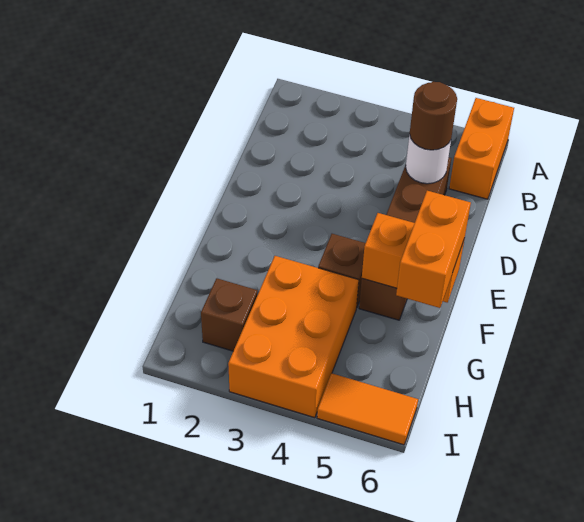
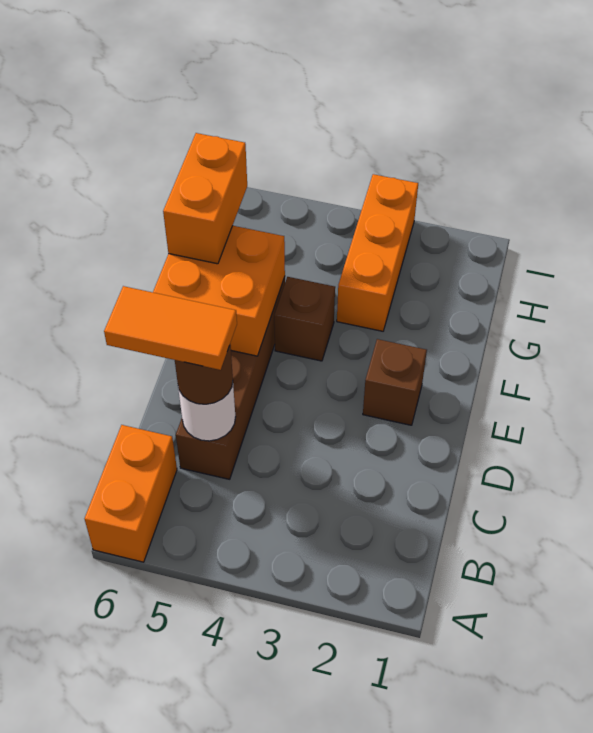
orange 1x2 brick [362,213,465,303] -> orange 2x2 brick [153,226,285,356]
orange 2x3 brick [228,256,359,418] -> orange 1x3 brick [337,174,418,331]
brown 1x1 brick [201,278,257,351] -> brown 1x1 brick moved to [363,339,427,425]
orange 1x2 tile [317,373,418,445] -> orange 1x2 tile moved to [104,286,237,370]

